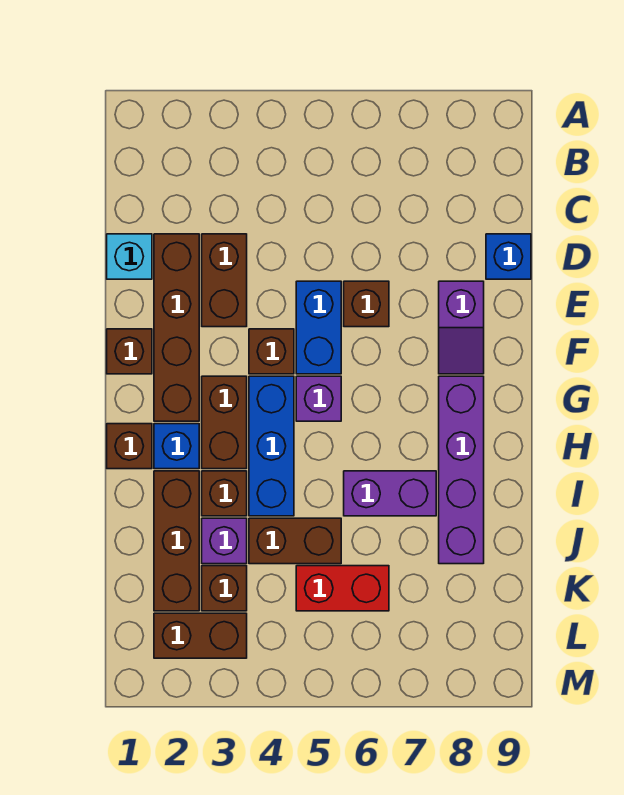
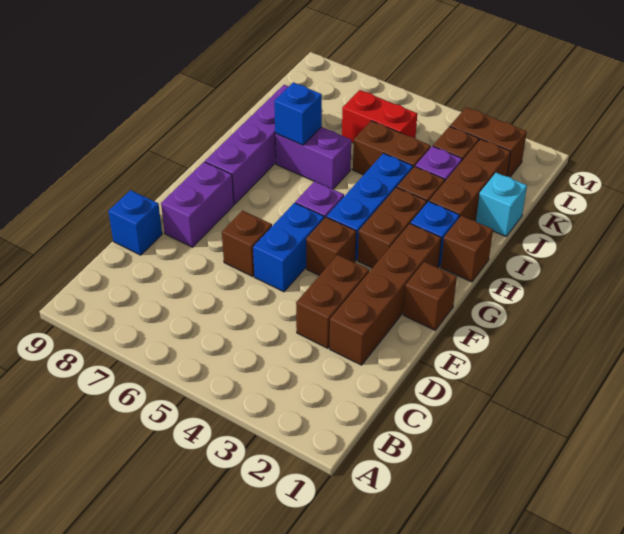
cyan 1x1 brick [107,234,152,279] -> cyan 1x1 brick moved to [476,173,527,236]
purple 1x2 slope [439,281,484,374] -> purple 1x2 brick [161,162,234,247]
none -> blue 1x1 brick [274,82,322,145]

